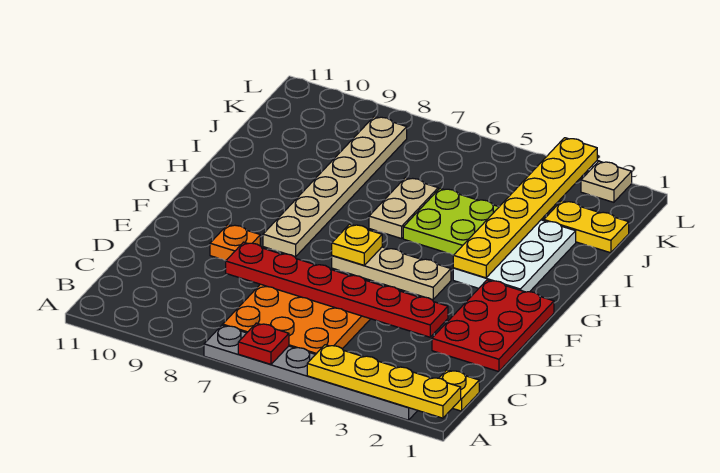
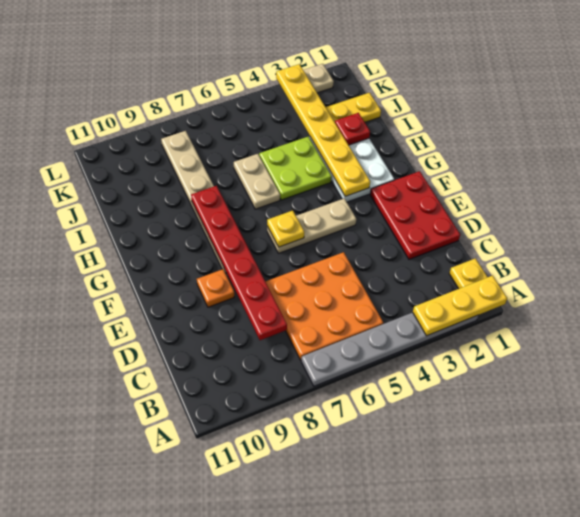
yellow 1x4 plate [307,345,461,418] -> yellow 1x3 plate [413,276,507,336]
red 1x1 plate [238,323,289,364] -> red 1x1 plate moved to [335,113,370,145]
red 1x6 plate [226,242,448,337] -> red 1x6 plate turned to [191,186,287,340]

